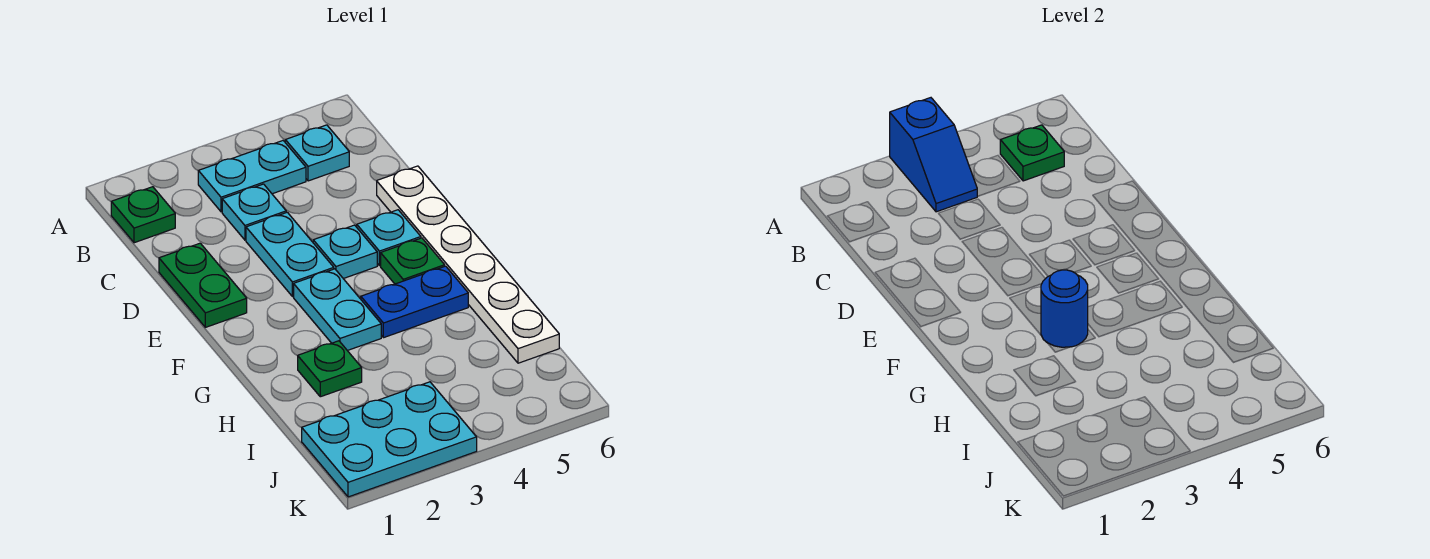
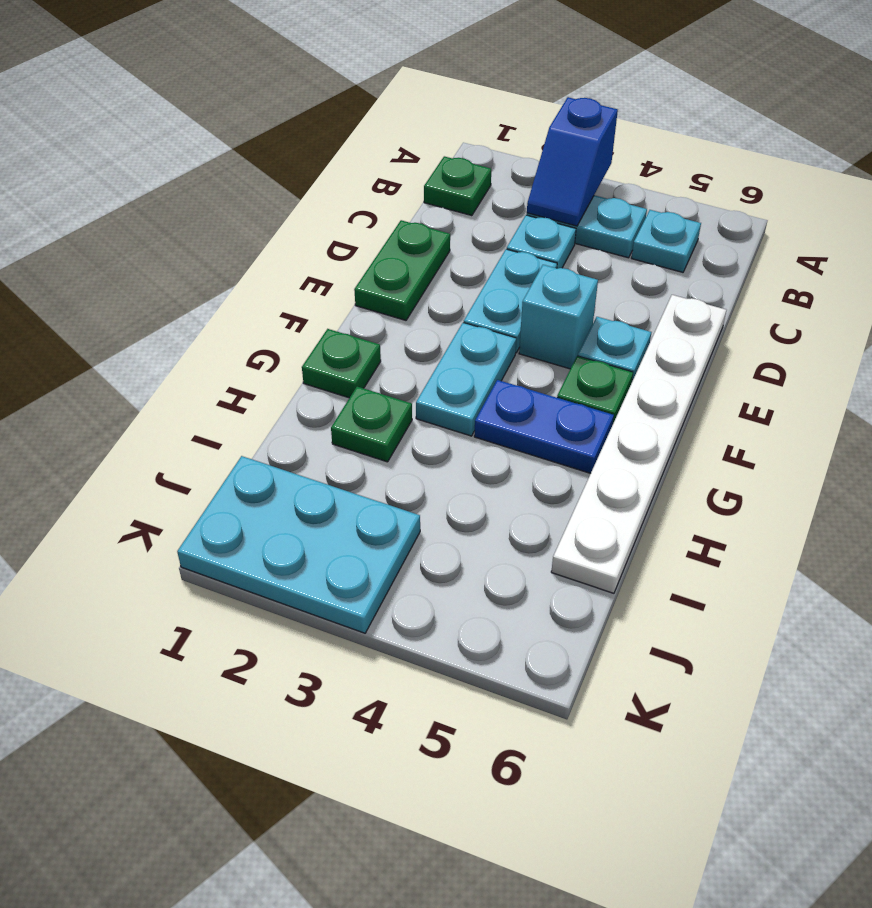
green 1x1 plate [1000,125,1064,181] -> green 1x1 plate moved to [302,329,381,398]
cyan 1x1 plate [313,225,377,279] -> cyan 1x1 brick [519,265,598,369]
blue 1x1 round brick [1041,270,1088,347] -> none

